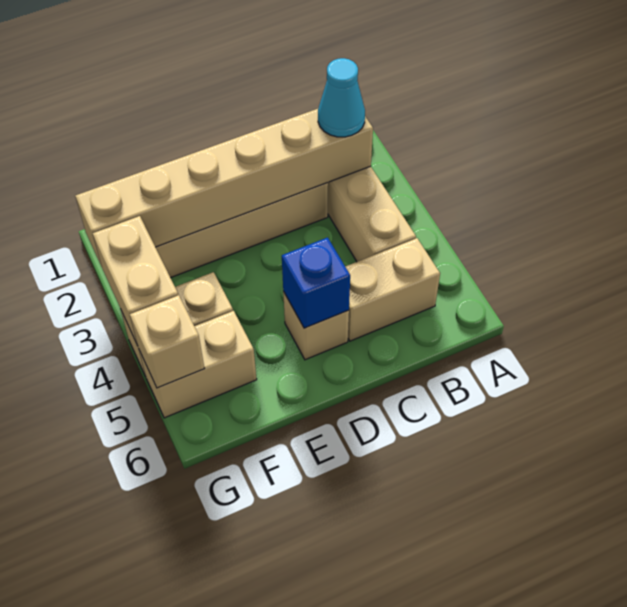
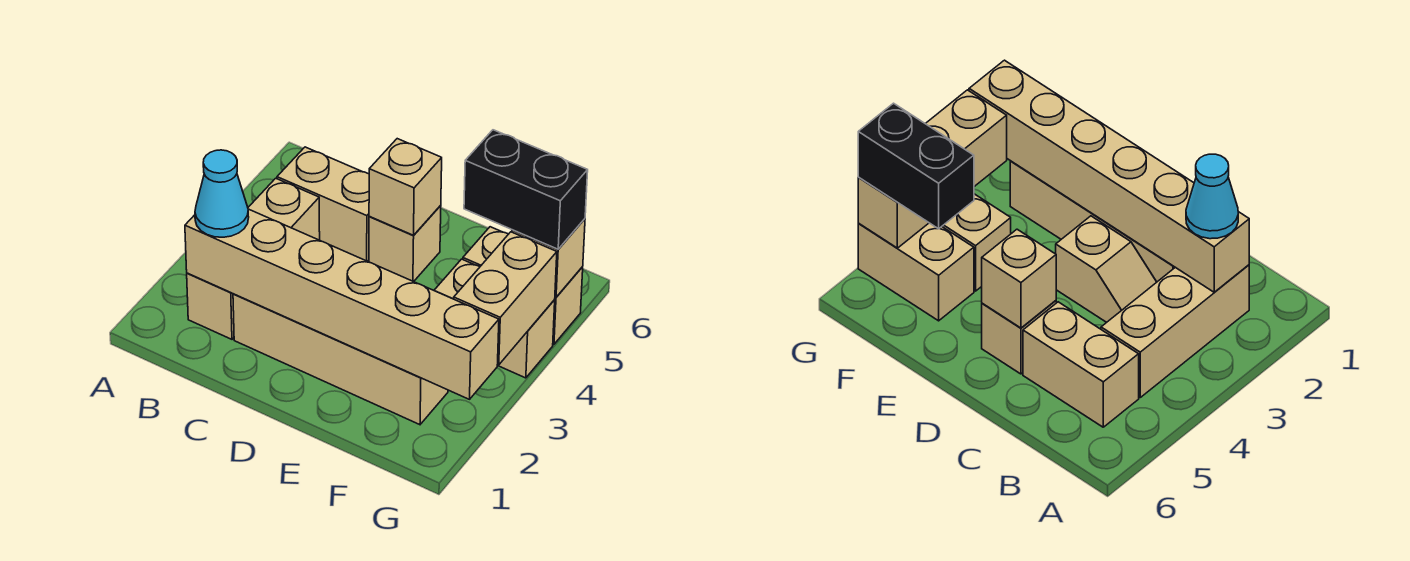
none -> tan 1x2 slope [1056,216,1156,322]
blue 1x1 brick [282,238,350,328] -> tan 1x1 brick [369,139,442,235]
none -> black 1x2 brick [464,130,588,249]

